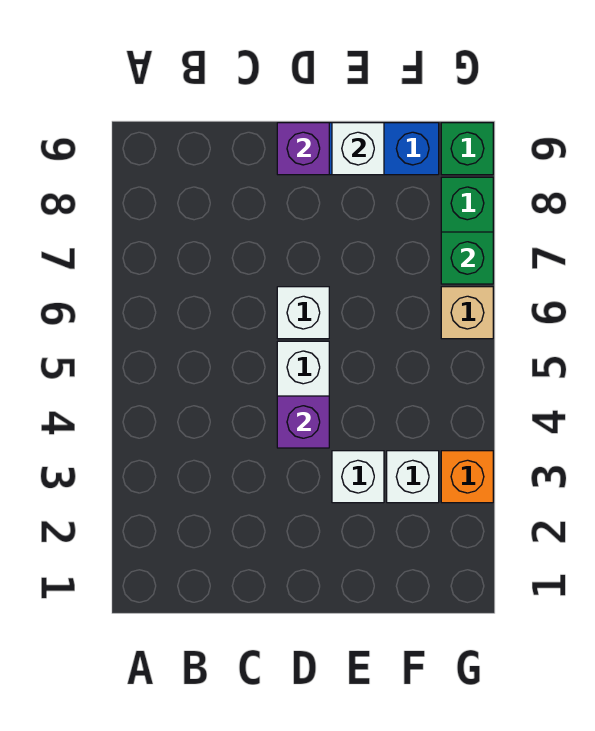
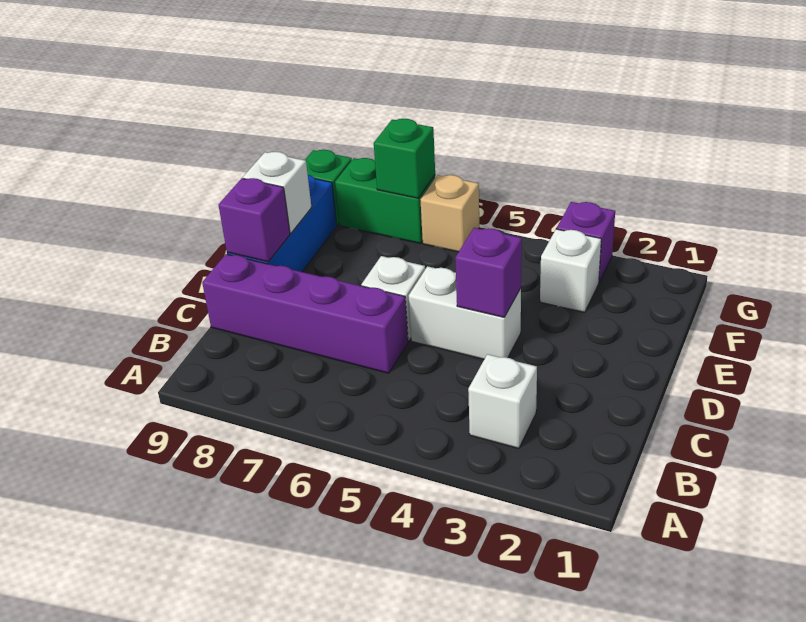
none -> purple 1x4 brick [202,254,408,373]
white 1x1 brick [332,451,384,503] -> white 1x1 brick moved to [468,354,537,449]
orange 1x1 brick [441,451,493,503] -> purple 1x1 brick [557,202,615,282]

